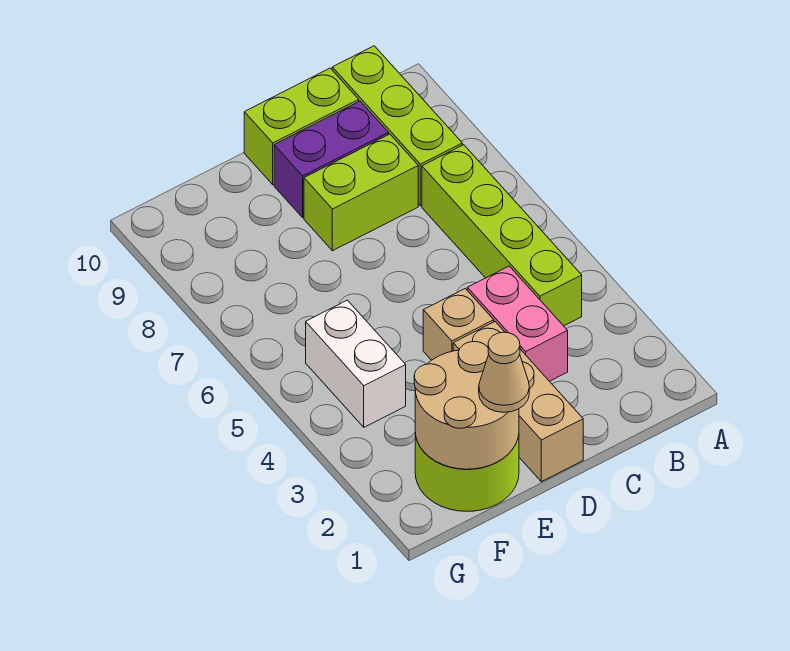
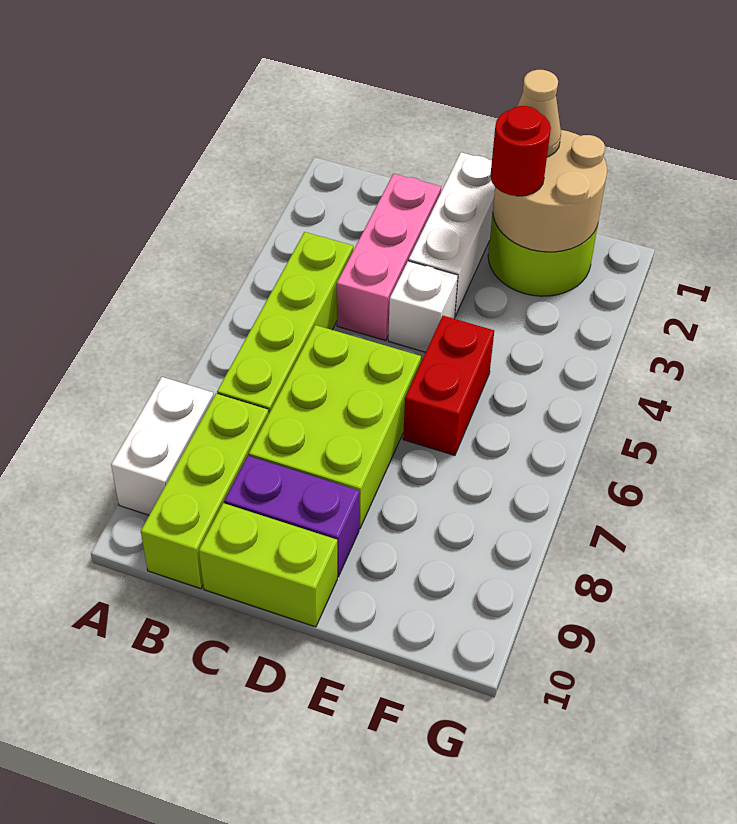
pink 1x2 brick [467,266,568,381] -> pink 1x3 brick [337,174,441,340]
lime 1x2 brick [304,134,418,251] -> lime 2x3 brick [249,325,421,529]
tan 1x3 brick [453,322,583,482] -> white 1x3 brick [409,152,495,316]
tan 1x1 brick [423,289,494,360] -> white 1x1 brick [388,261,458,352]
none -> red 1x1 round brick [490,106,551,196]
none -> red 1x2 brick [403,316,494,455]
white 1x2 brick [306,300,406,427] -> white 1x2 brick moved to [111,377,214,515]

